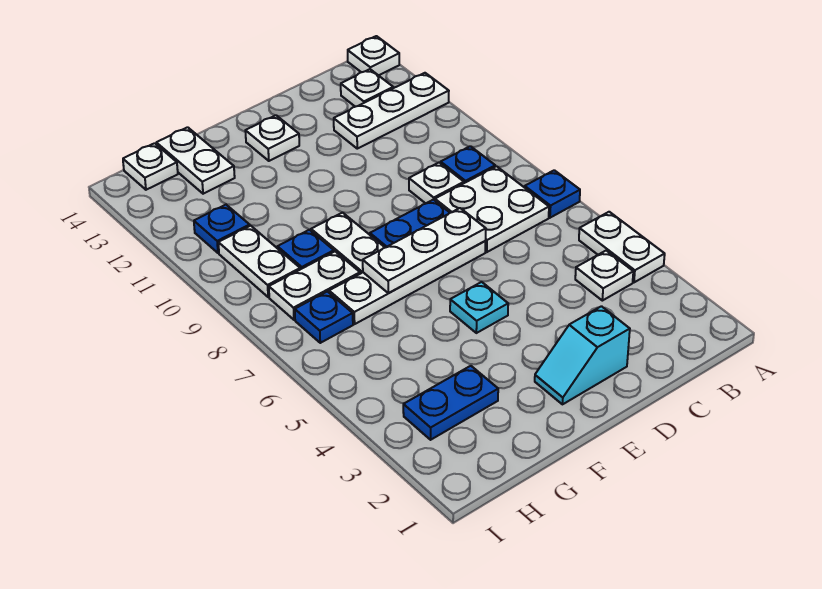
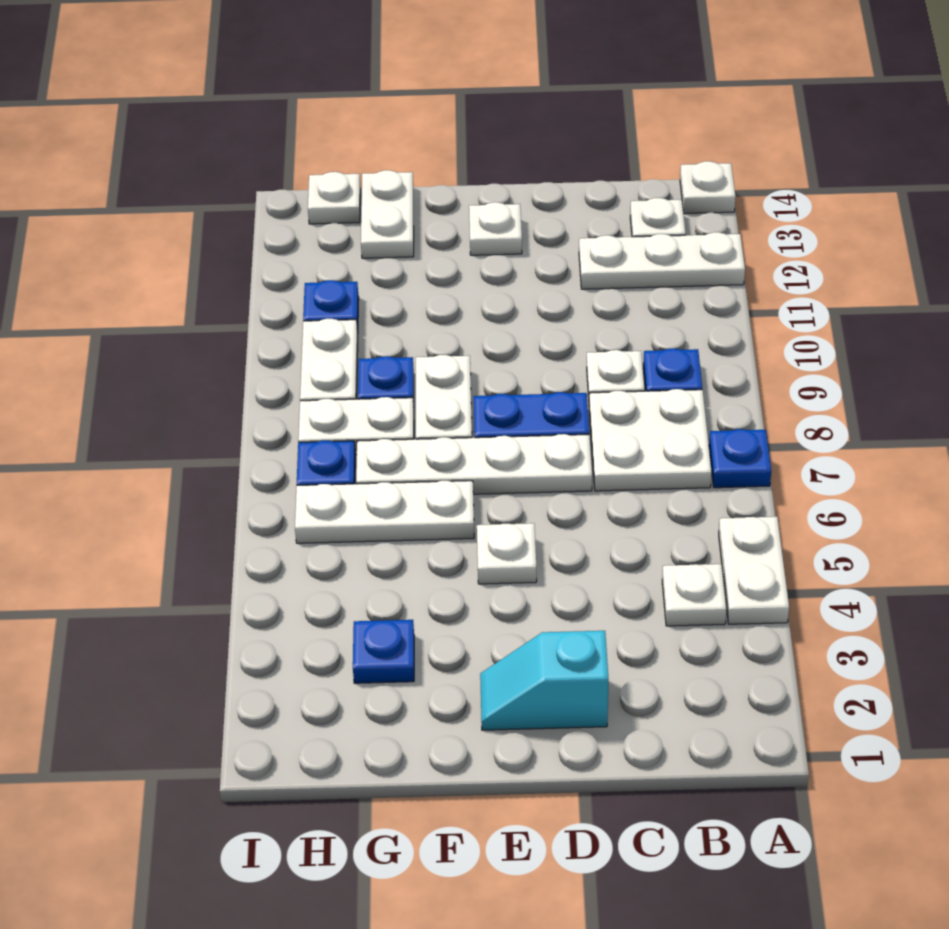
white 1x3 plate [363,208,486,293] -> white 1x3 plate moved to [295,481,474,543]
cyan 1x1 plate [450,282,508,333] -> white 1x1 plate [477,523,537,584]
blue 1x2 plate [403,366,498,440] -> blue 1x1 plate [353,620,414,683]

